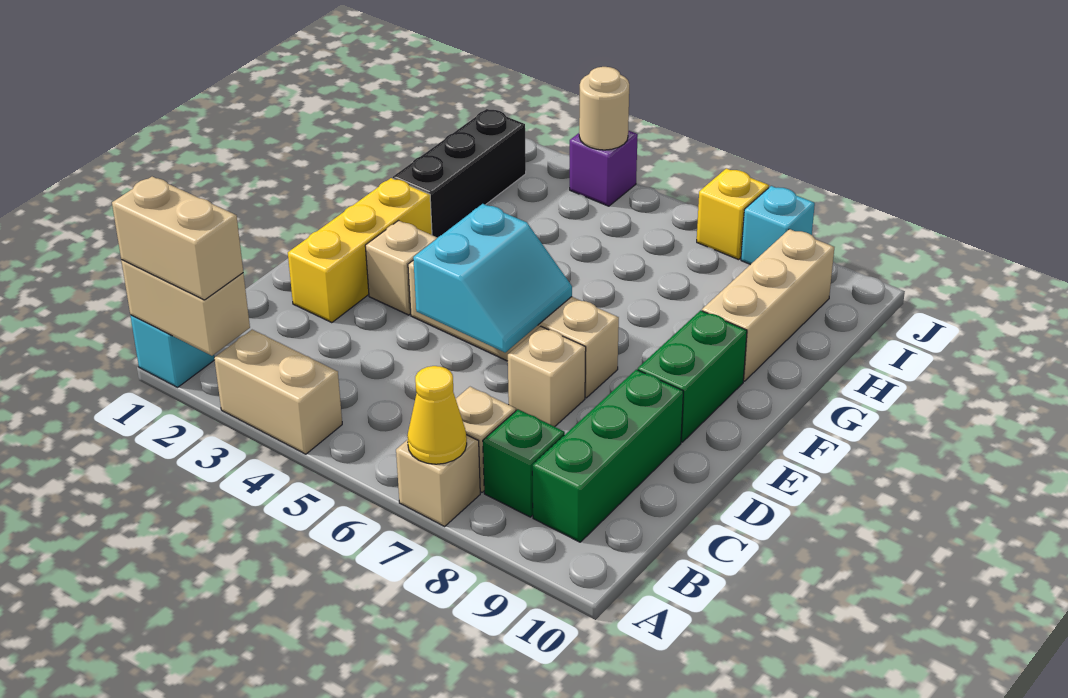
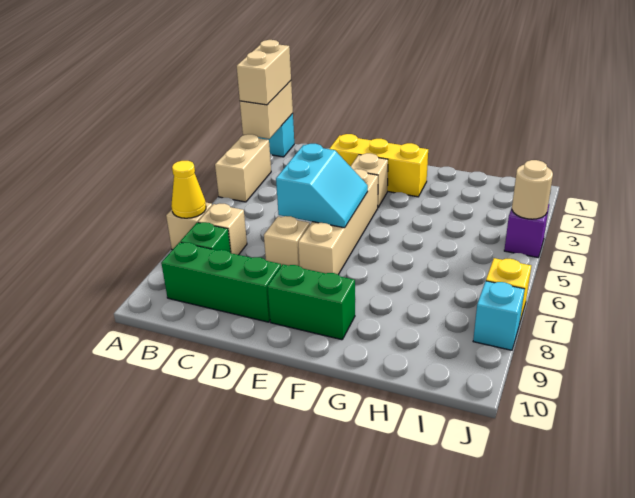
cyan 2x2 slope [413,204,572,352] -> cyan 2x2 slope turned to [276,144,368,228]
black 1x3 brick [393,109,526,238] -> none
tan 1x3 brick [702,229,834,381] -> none

